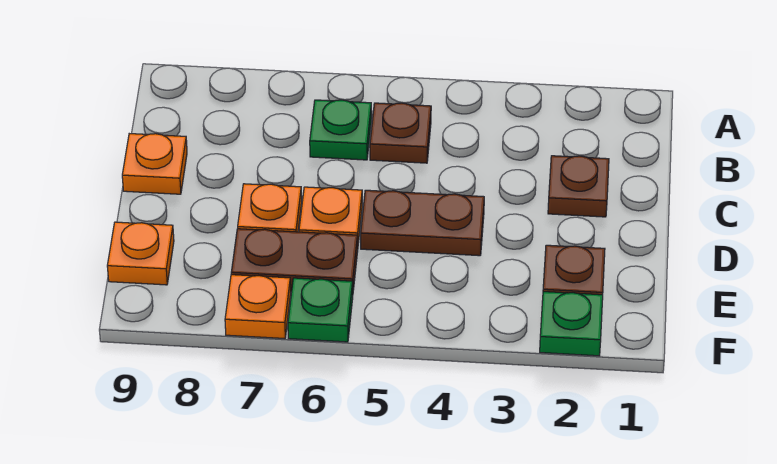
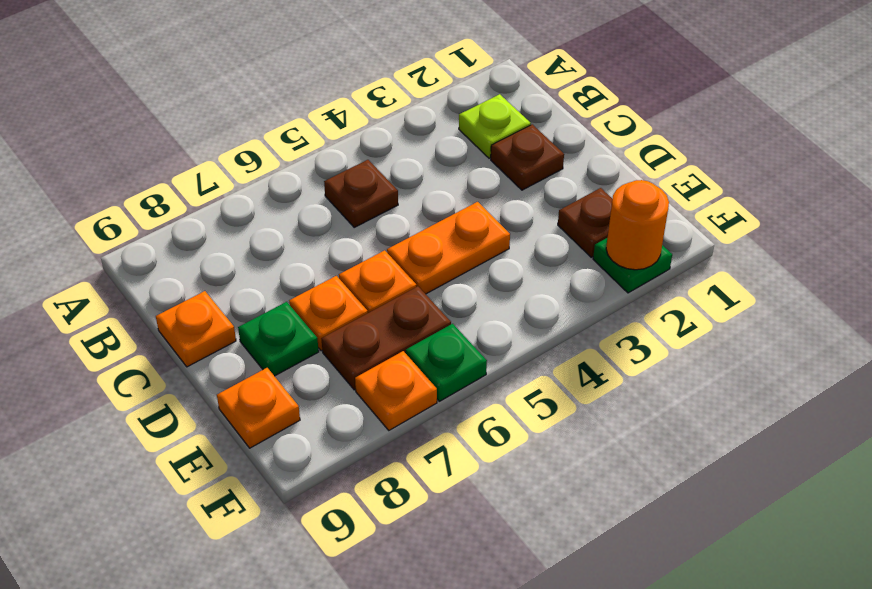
none -> lime 1x1 plate [459,94,531,158]
green 1x1 plate [310,100,372,160] -> green 1x1 plate moved to [238,302,319,376]
brown 1x2 plate [361,190,484,256] -> orange 1x2 plate [387,202,510,294]
none -> orange 1x1 round brick [606,180,669,270]

